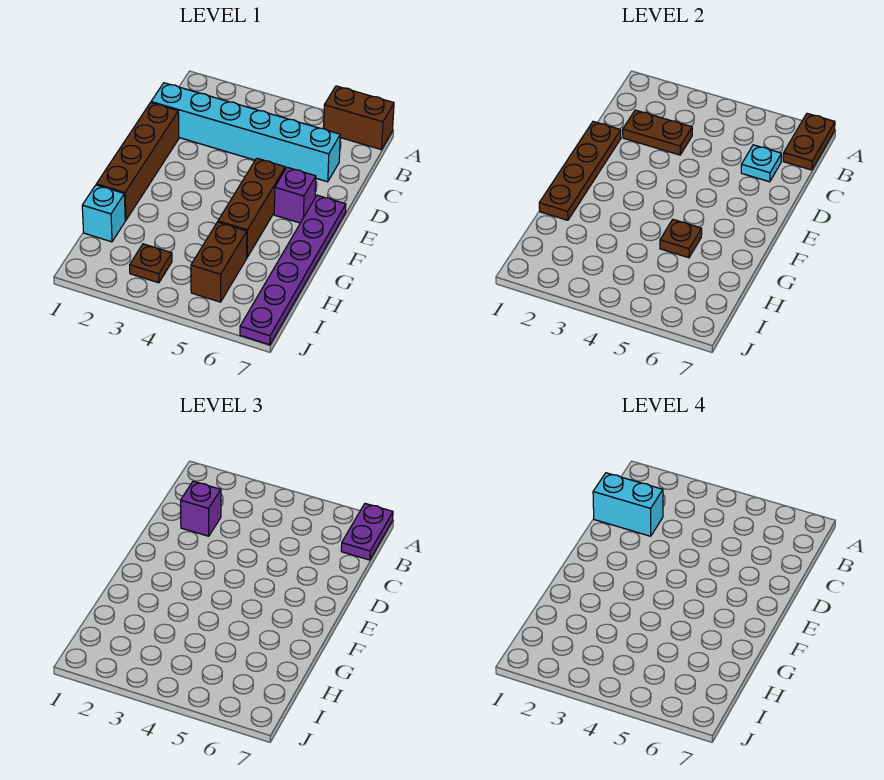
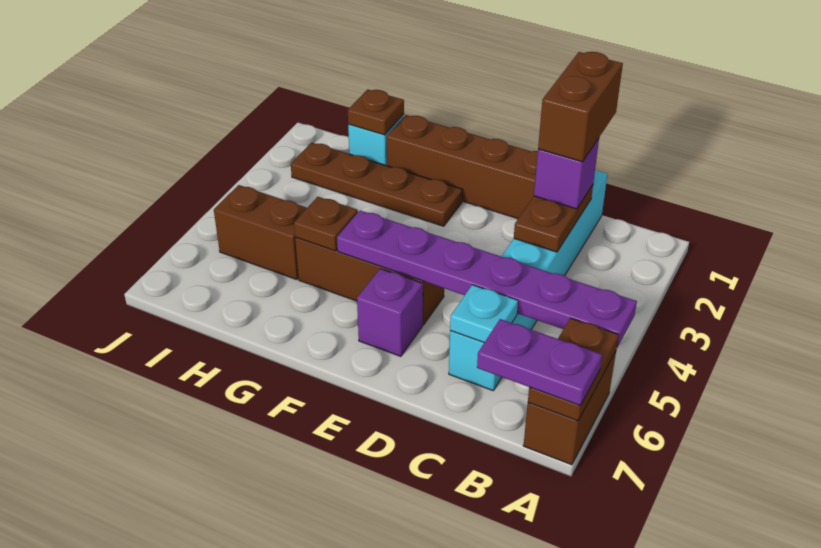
brown 1x2 plate [783,114,835,170] -> brown 1x2 plate turned to [528,318,619,421]
cyan 1x2 brick [593,473,663,536] -> brown 1x2 brick [538,52,623,162]
brown 1x4 plate [539,122,621,220] -> brown 1x4 plate moved to [291,142,462,226]
purple 1x6 plate [240,195,346,345] -> purple 1x6 plate moved to [337,211,637,347]
brown 1x1 plate [130,244,172,283] -> brown 1x1 plate moved to [348,89,404,135]

